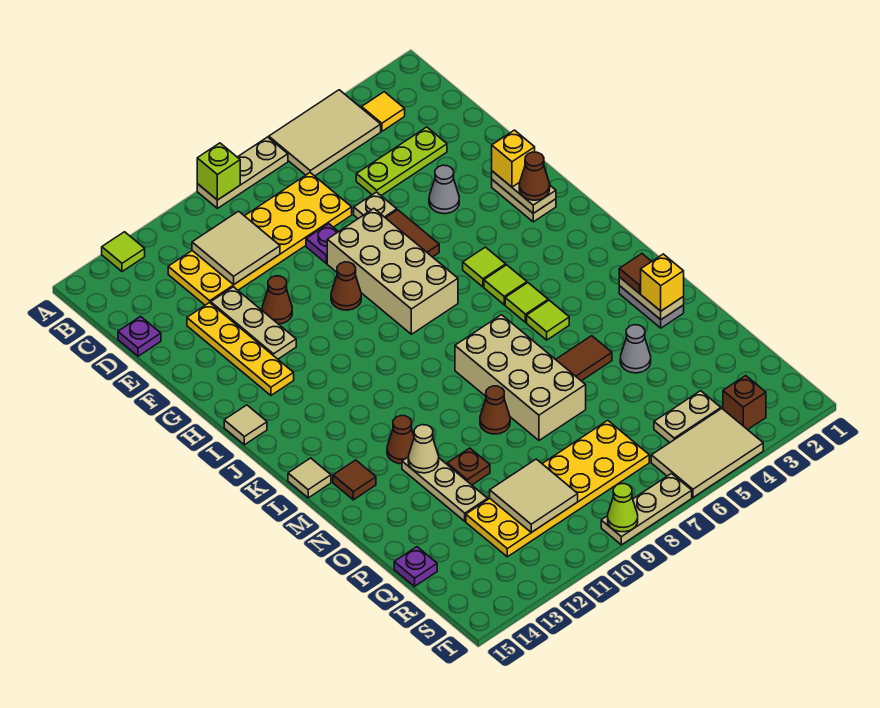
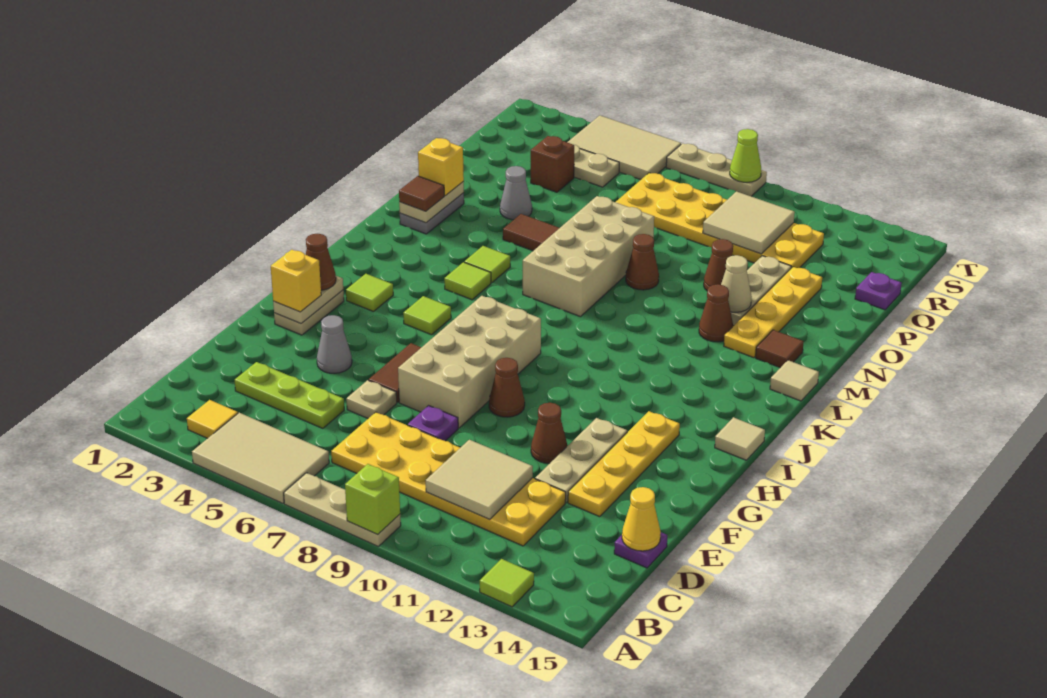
none -> yellow 1x1 cone [622,487,661,551]
lime 1x1 tile [484,265,527,305] -> lime 1x1 tile moved to [346,274,393,312]
none -> yellow 1x4 plate [724,267,822,358]
brown 1x1 plate [447,448,490,485] -> brown 1x1 cone [704,239,733,290]
brown 1x1 brick [723,376,766,430] -> brown 1x1 brick moved to [531,136,574,192]

